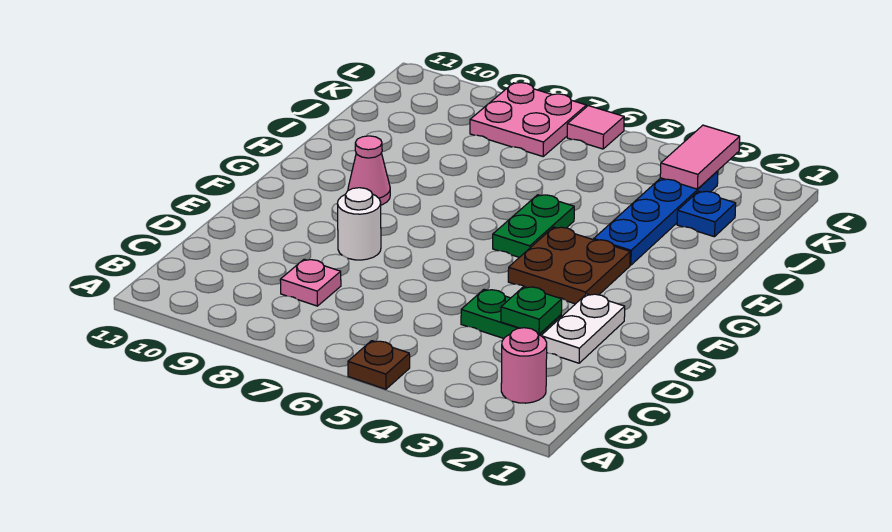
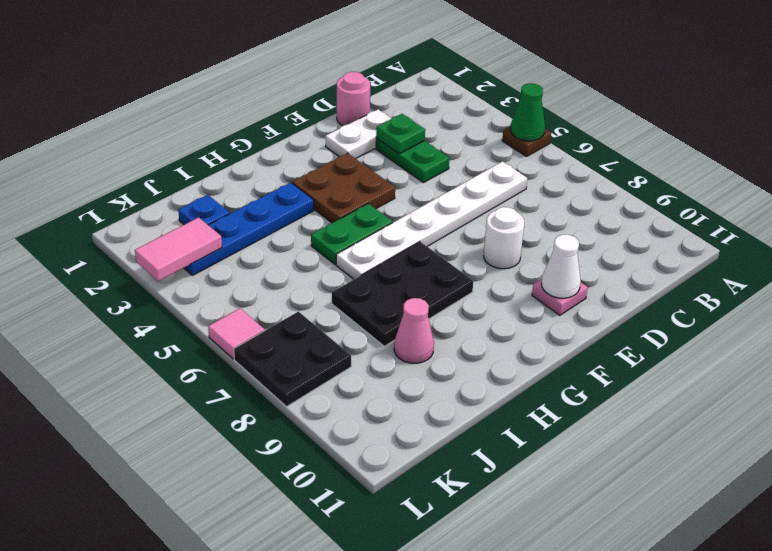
none -> green 1x1 cone [511,83,545,141]
pink 1x1 round brick [501,328,547,403] -> pink 1x1 round brick moved to [337,72,370,126]
none -> white 1x6 plate [336,161,527,279]
pink 1x1 plate [280,259,341,306] -> pink 1x1 plate moved to [532,279,588,315]
none -> white 1x1 cone [542,234,581,298]
none -> black 2x3 plate [332,242,473,346]
pink 1x1 cone [348,136,390,205] -> pink 1x1 cone moved to [394,298,434,363]
pink 2x2 plate [470,83,586,156] -> black 2x2 plate [234,312,351,407]

